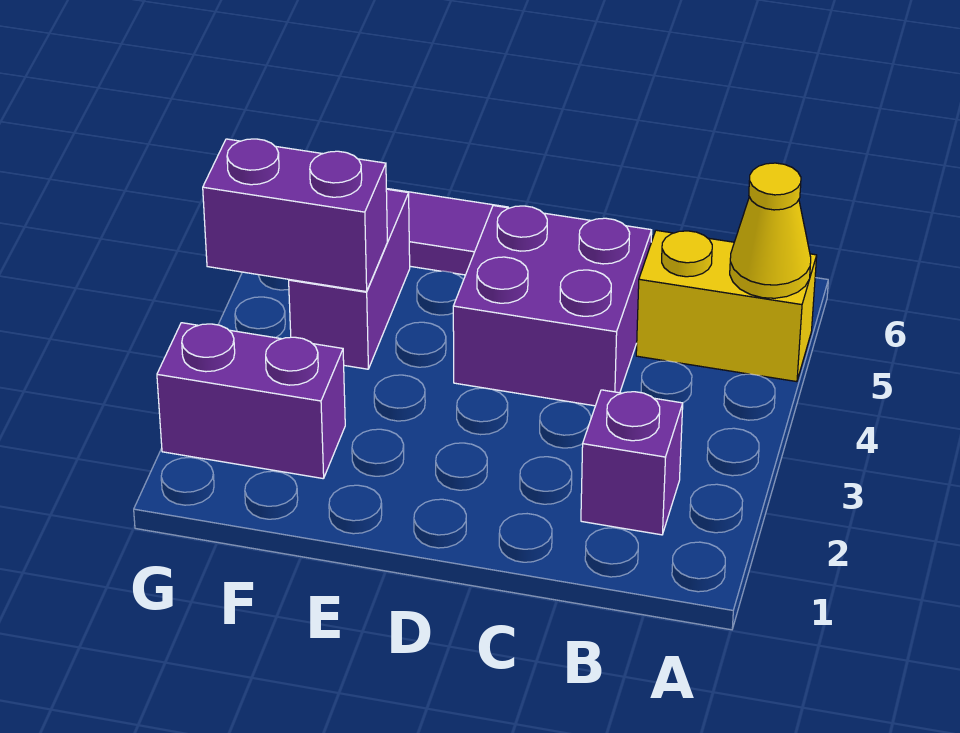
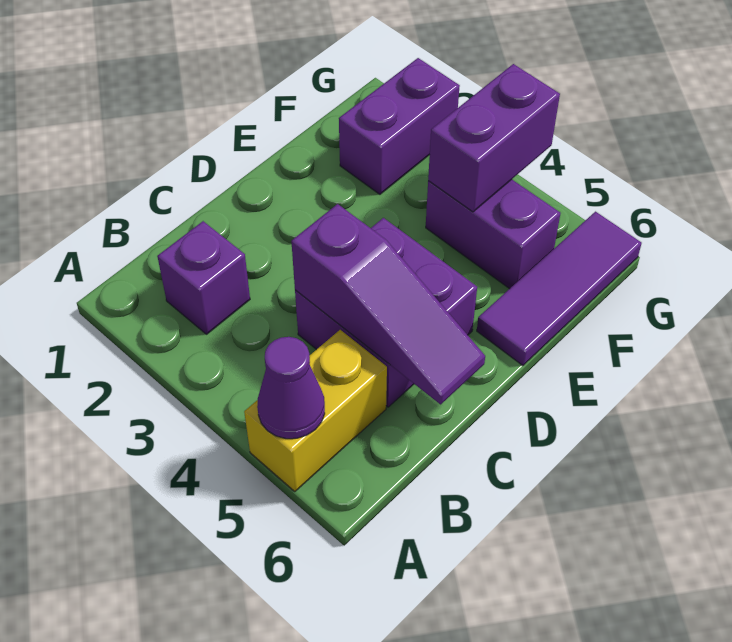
yellow 1x1 cone [730,163,811,298] -> purple 1x1 cone [257,337,325,439]
none -> purple 1x3 slope [291,204,485,404]

